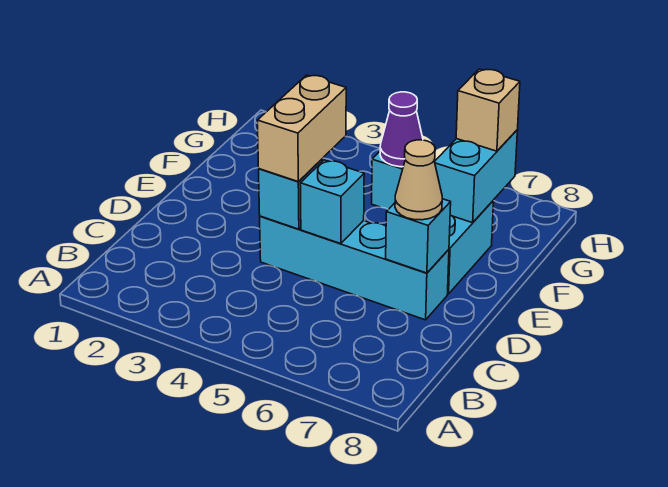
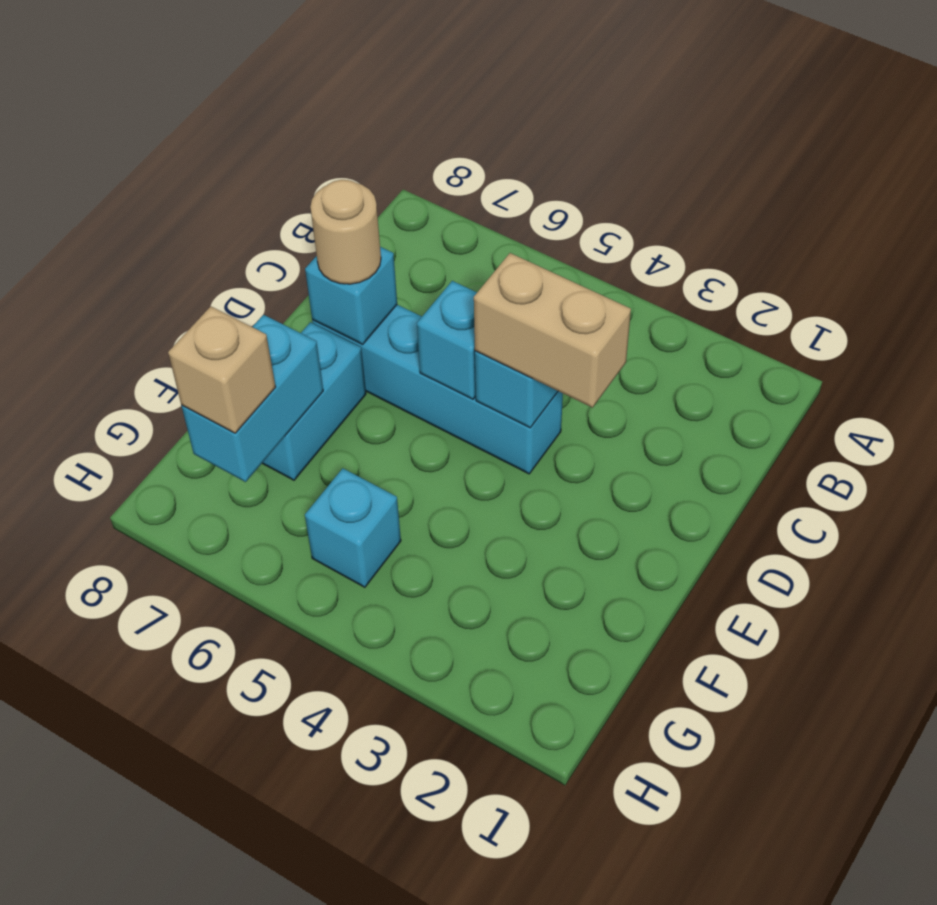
tan 1x2 brick [257,75,346,181] -> tan 1x2 brick turned to [474,253,631,408]
tan 1x1 cone [395,140,442,220] -> tan 1x1 round brick [310,180,381,284]
purple 1x1 cone [380,92,423,167] -> none

